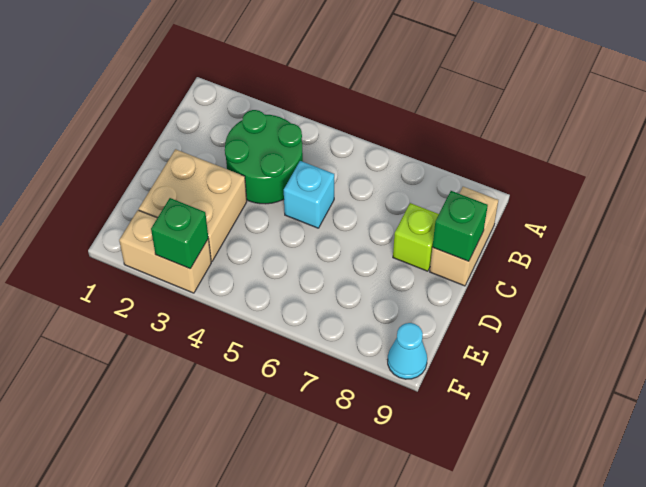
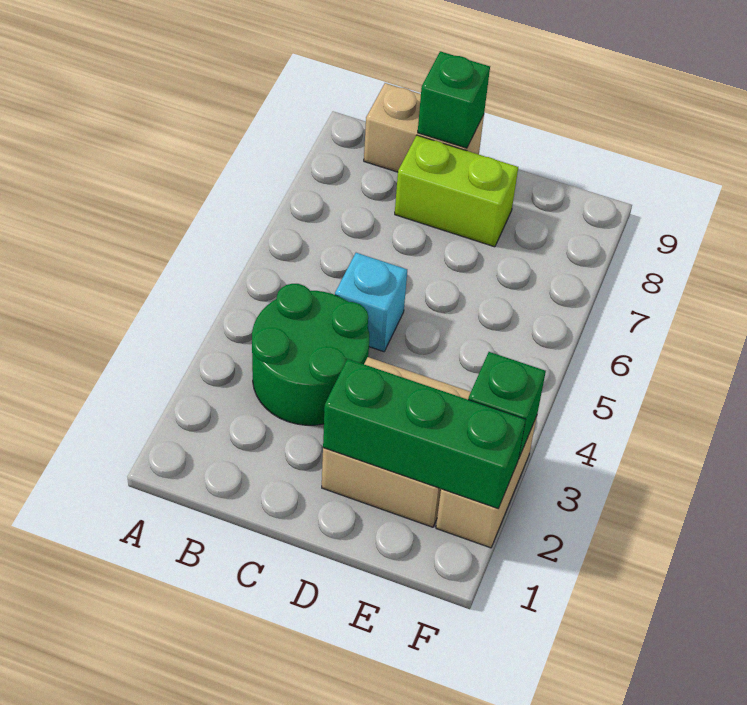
lime 1x1 brick [393,203,439,271] -> lime 1x2 brick [395,135,518,247]
none -> green 1x3 brick [323,359,526,508]
cyan 1x1 cone [388,323,427,379] -> none

